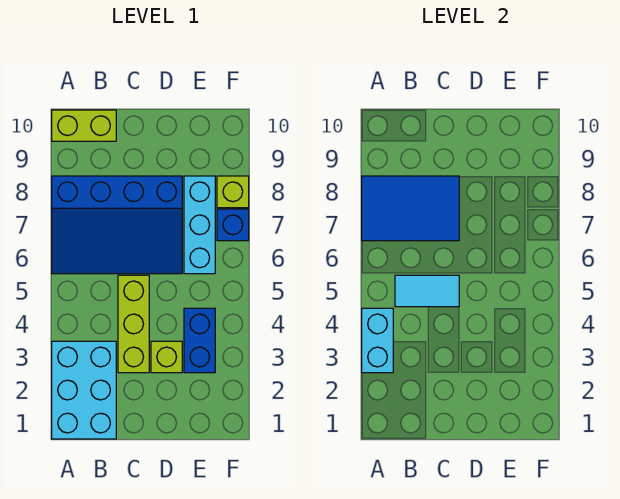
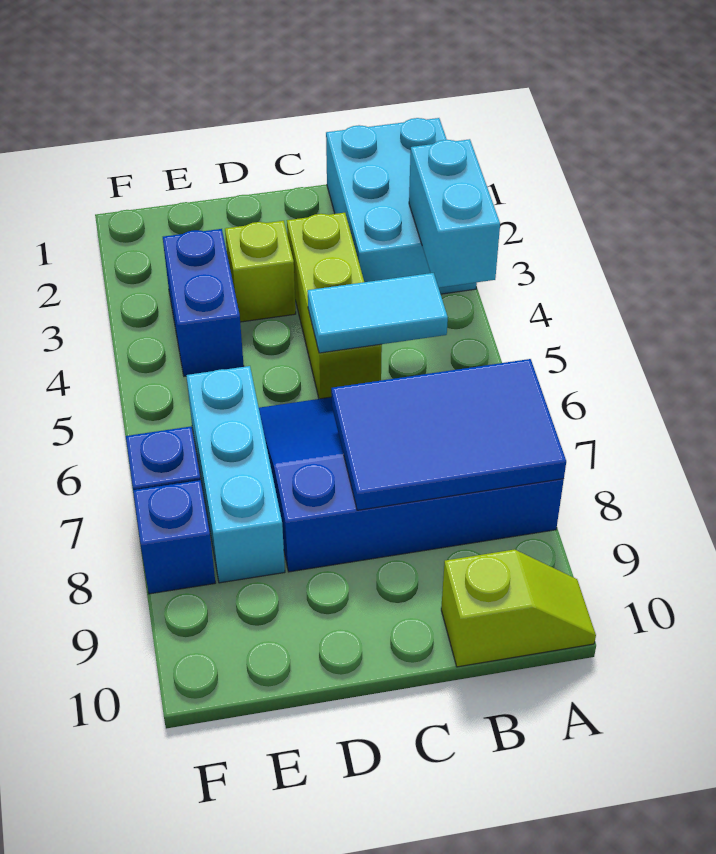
lime 1x2 brick [52,110,116,141] -> lime 1x2 slope [441,549,596,667]
lime 1x1 brick [217,176,249,208] -> blue 1x1 brick [133,480,215,594]

